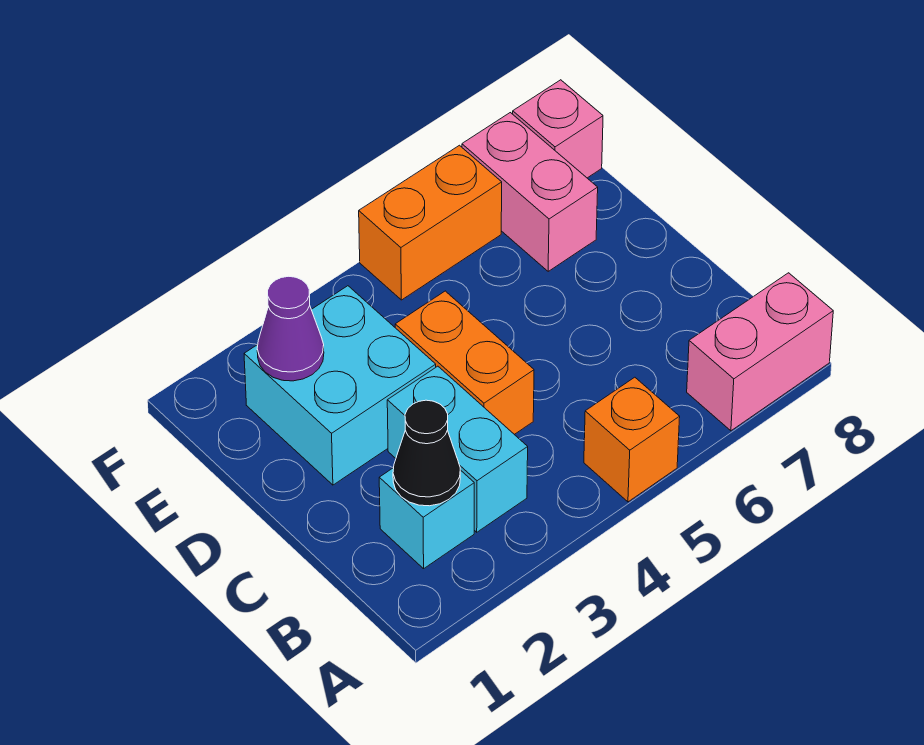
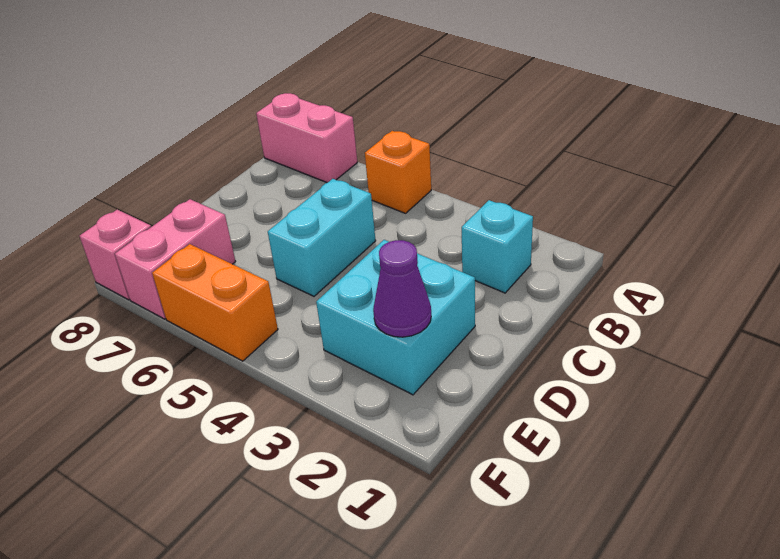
black 1x1 cone [393,400,460,506] -> none
cyan 1x2 brick [387,366,528,532] -> cyan 1x2 brick moved to [268,179,376,296]
orange 1x2 brick [395,291,534,434] -> none

